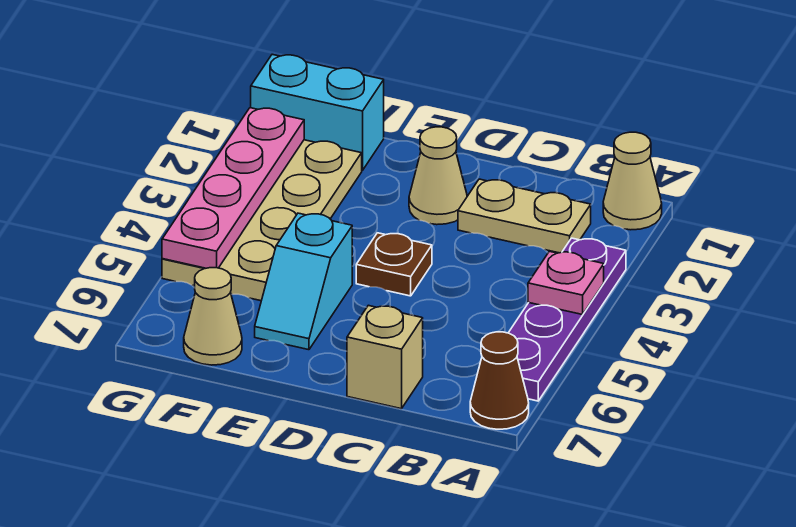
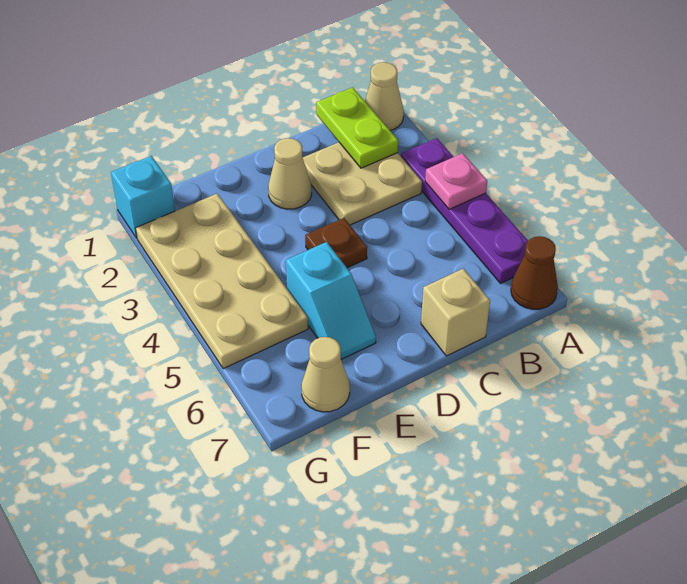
none -> lime 1x2 plate [316,87,398,168]
tan 1x2 plate [458,179,591,253] -> tan 2x2 plate [303,142,422,225]
cyan 1x2 brick [251,54,384,170] -> cyan 1x1 brick [111,156,175,238]
pink 1x4 plate [162,108,304,268] -> none

